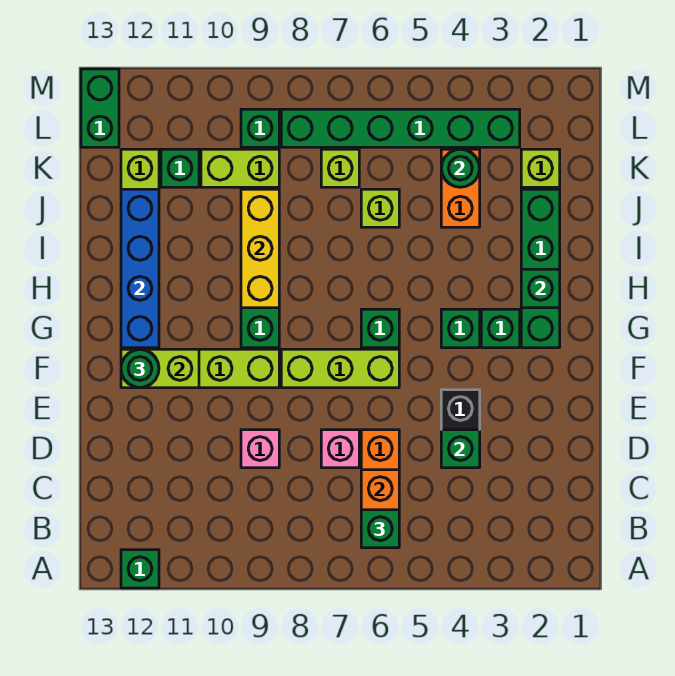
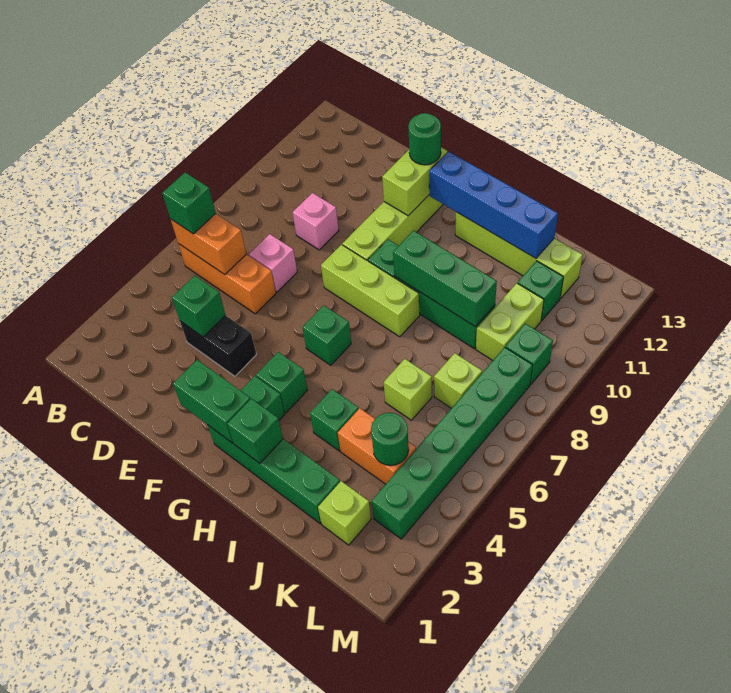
green 1x1 brick [121,550,159,588] -> green 1x1 brick moved to [310,389,359,451]
lime 1x3 brick [281,349,399,388] -> lime 1x3 brick turned to [321,245,420,337]
yellow 1x3 brick [241,189,279,308] -> green 1x3 brick [393,231,497,327]
green 1x2 brick [81,69,119,147] -> green 1x2 brick moved to [173,360,250,443]

